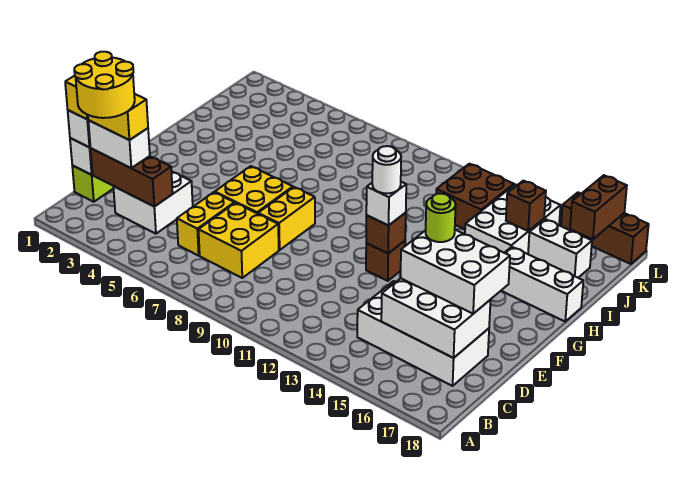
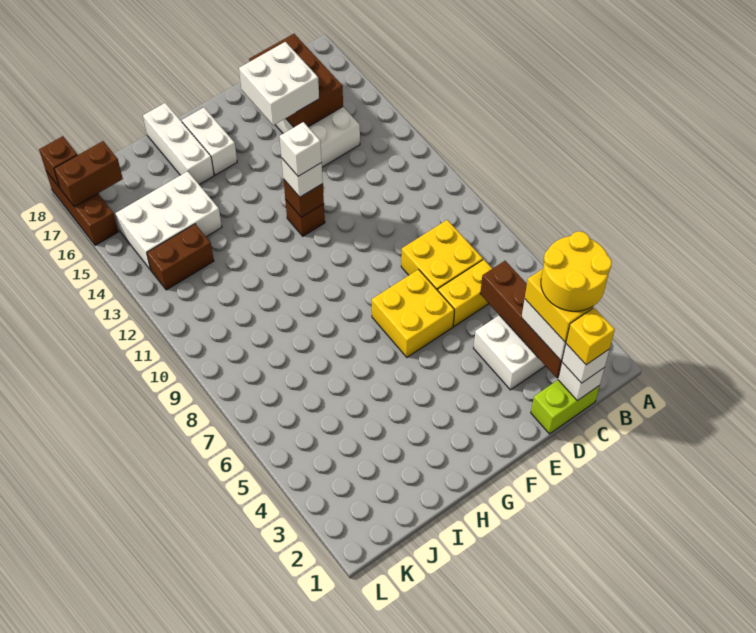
brown 1x3 brick [91,149,173,207] -> brown 1x4 brick [480,261,562,378]
white 2x3 brick [381,278,491,358] -> brown 2x3 brick [249,34,343,127]
white 2x3 brick [401,230,510,314] -> white 2x2 brick [239,42,319,125]
yellow 1x2 brick [258,187,315,250] -> none
lime 1x1 round brick [426,194,456,242] -> none
white 1x1 round brick [372,146,401,194] -> white 1x1 brick [280,122,322,176]
brown 2x2 brick [436,164,514,229] -> brown 1x2 brick [147,224,214,290]
brown 1x1 brick [506,181,546,231] -> brown 1x1 brick moved to [39,136,77,187]
white 1x2 brick [528,219,592,278] -> white 1x2 brick moved to [182,108,237,175]

